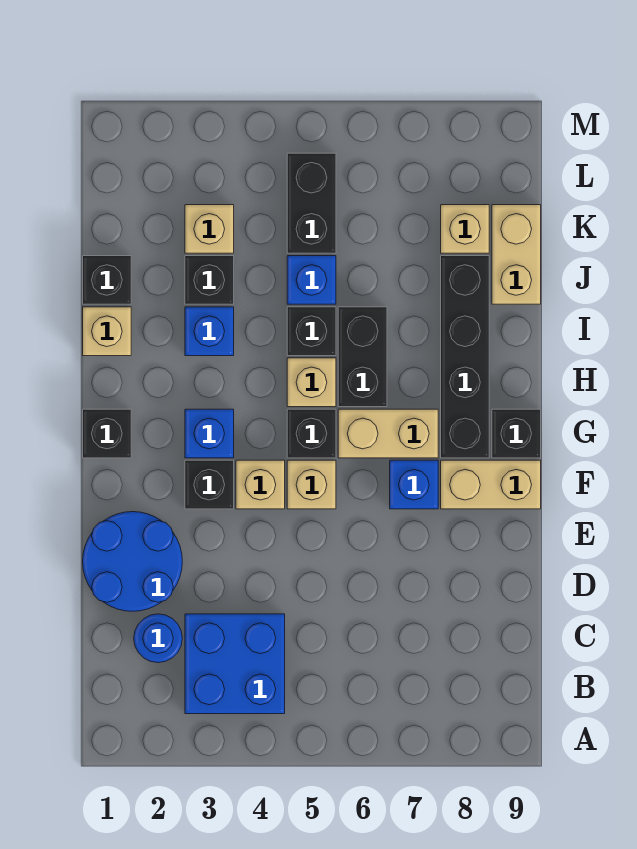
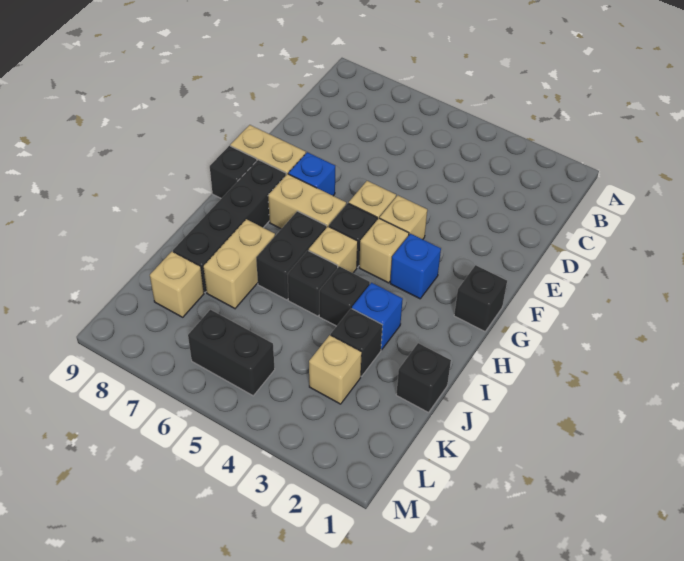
blue 2x2 brick [185,614,285,714] -> none
blue 1x1 round brick [134,614,182,663] -> none
blue 2x2 round brick [83,512,182,611] -> none
black 1x1 brick [185,460,234,509] -> black 1x1 brick moved to [319,266,370,326]
tan 1x1 brick [83,307,131,356] -> tan 1x1 brick moved to [359,218,409,283]
blue 1x1 brick [287,256,336,304] -> none
tan 1x2 brick [492,205,541,304] -> tan 1x2 brick moved to [203,219,275,308]
black 1x2 brick [287,153,336,253] -> black 1x2 brick turned to [188,310,275,396]

